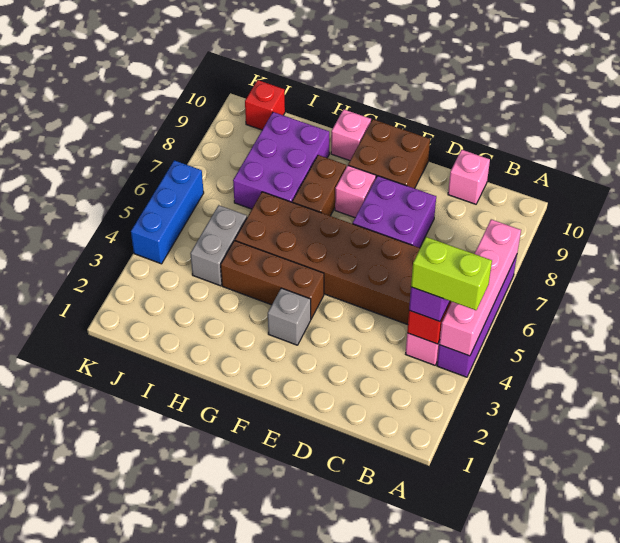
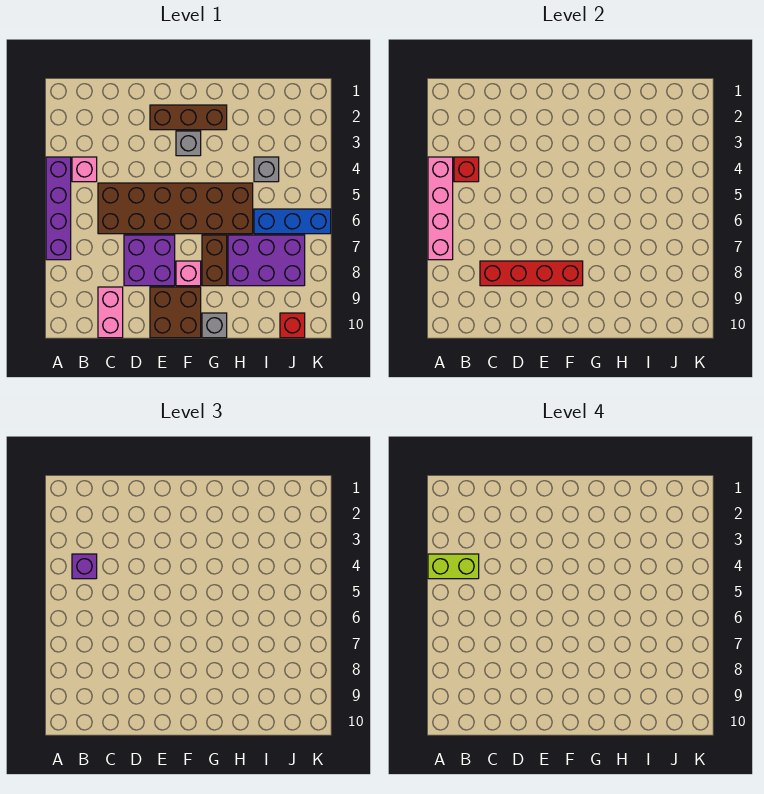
none -> red 1x4 brick [480,261,583,286]
pink 1x1 brick [448,150,490,204] -> pink 1x2 brick [98,287,123,338]
brown 1x3 brick [221,241,324,319] -> brown 1x3 brick moved to [150,105,227,130]
pink 1x1 brick [331,109,371,161] -> grey 1x1 brick [202,313,227,338]
purple 2x3 brick [233,112,329,209] -> purple 2x3 brick turned to [228,235,305,286]
grey 1x2 brick [190,205,247,286] -> grey 1x1 brick [254,157,279,182]
blue 1x3 brick [131,160,204,264] -> blue 1x3 brick turned to [254,209,331,234]

